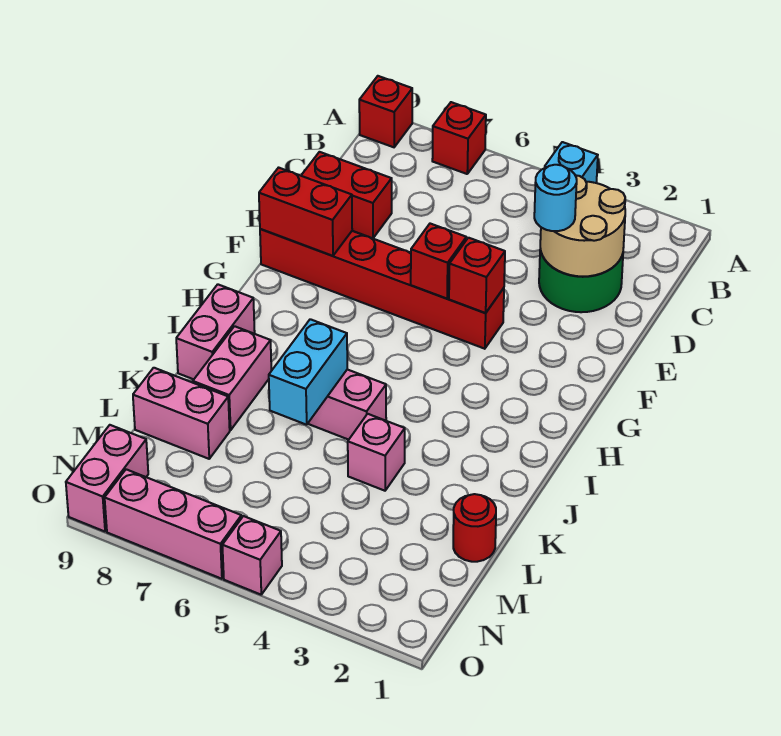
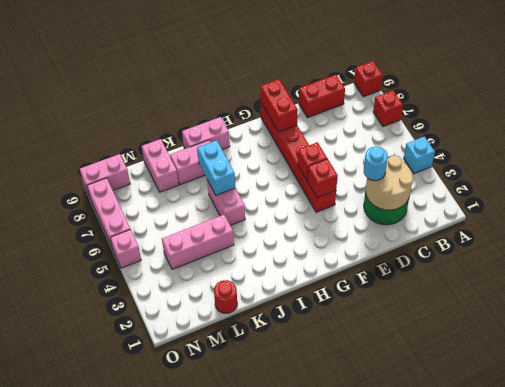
red 1x2 brick [301,152,392,238] -> red 1x2 brick turned to [299,75,345,118]
cyan 1x2 brick [269,319,347,425] -> cyan 1x2 brick turned to [197,140,235,195]
pink 1x1 brick [348,414,405,491] -> pink 1x3 brick [162,215,234,269]

